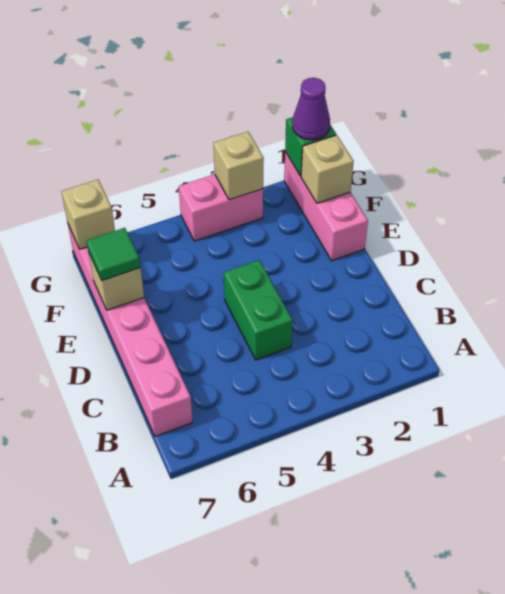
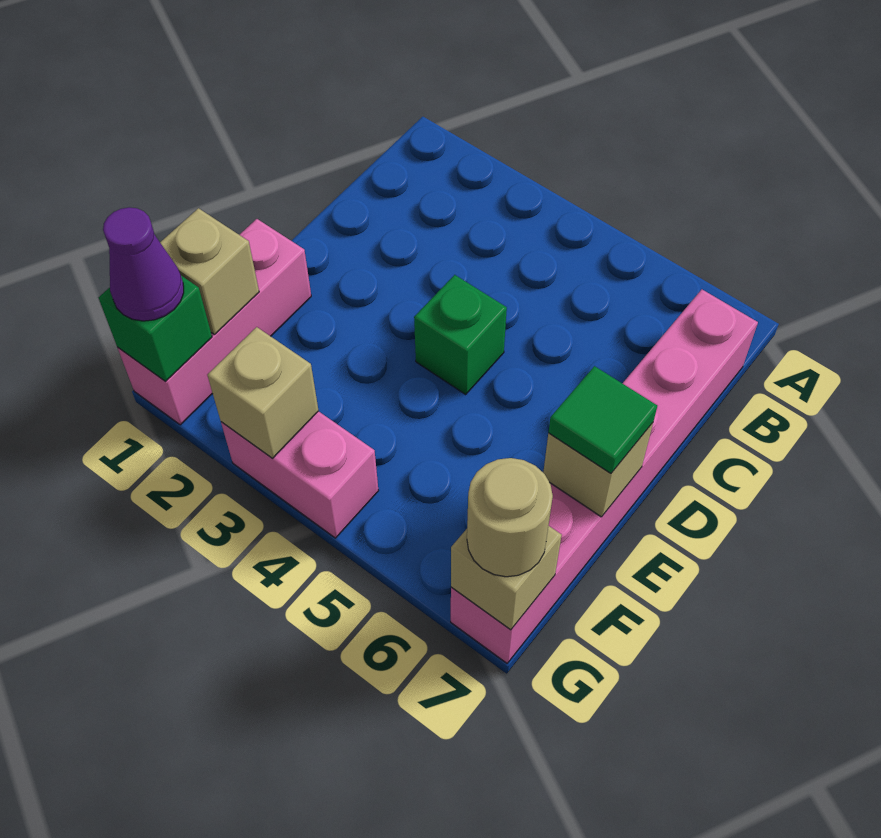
green 1x2 brick [224,260,293,360] -> green 1x1 brick [414,275,507,394]
none -> tan 1x1 round brick [467,458,553,577]

